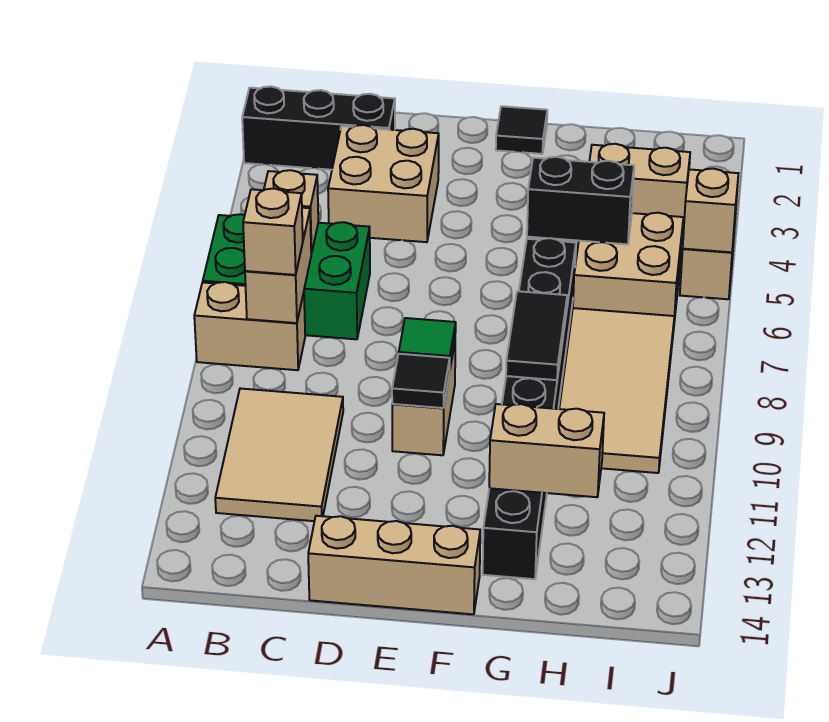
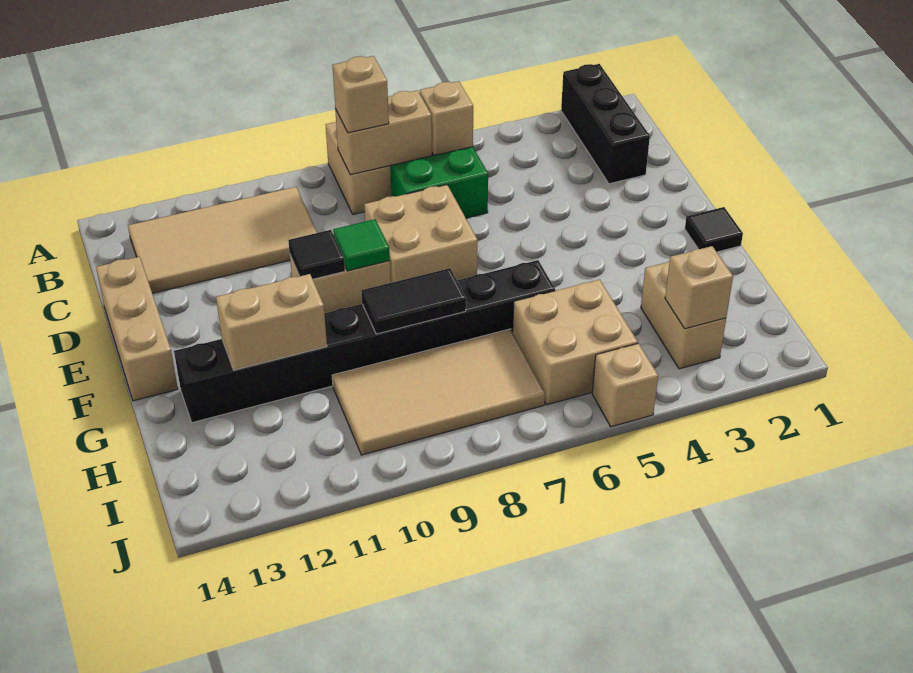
tan 2x3 tile [215,388,343,521] -> tan 2x4 tile [128,187,317,293]
tan 2x2 brick [328,125,439,242] -> tan 2x2 brick moved to [364,185,478,283]
black 1x2 brick [527,157,634,244] -> none
tan 1x2 brick [489,404,604,497] -> tan 1x2 brick turned to [216,274,327,370]
tan 1x1 brick [683,169,738,252] -> tan 1x1 brick moved to [665,246,733,329]

